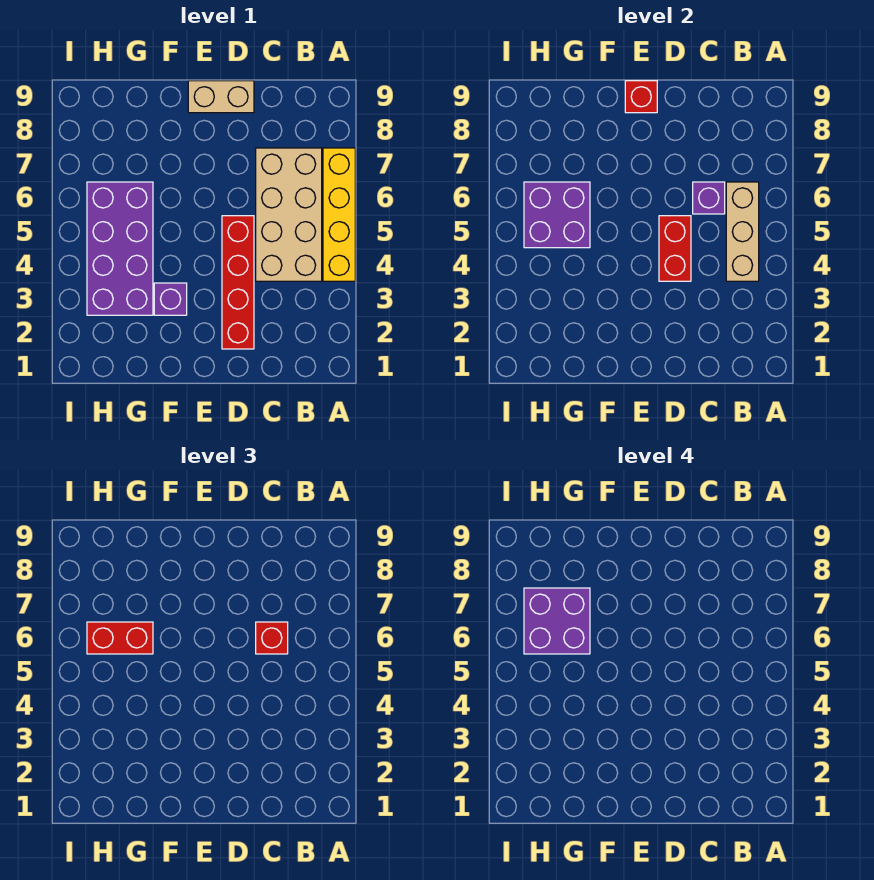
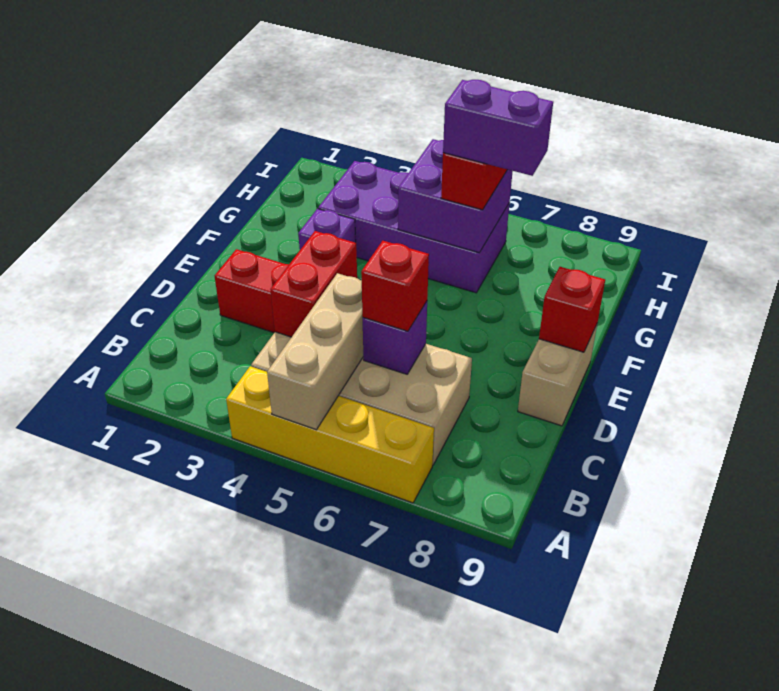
tan 1x3 brick [726,182,759,281] -> tan 1x3 brick turned to [267,273,363,430]
red 1x2 brick [659,216,691,281] -> red 1x2 brick turned to [270,231,357,337]
purple 2x2 brick [524,588,590,654] -> purple 1x2 brick [443,80,553,176]

